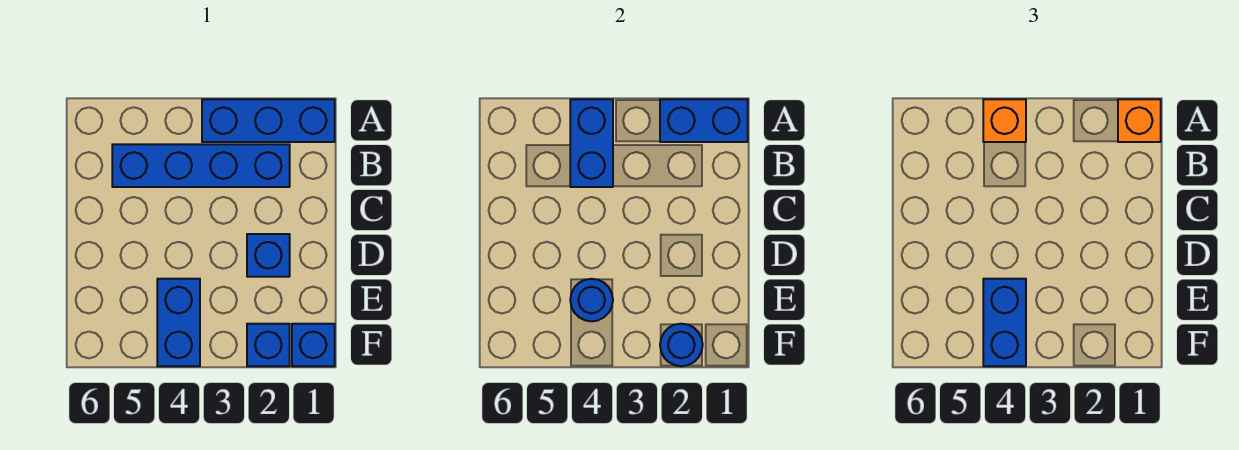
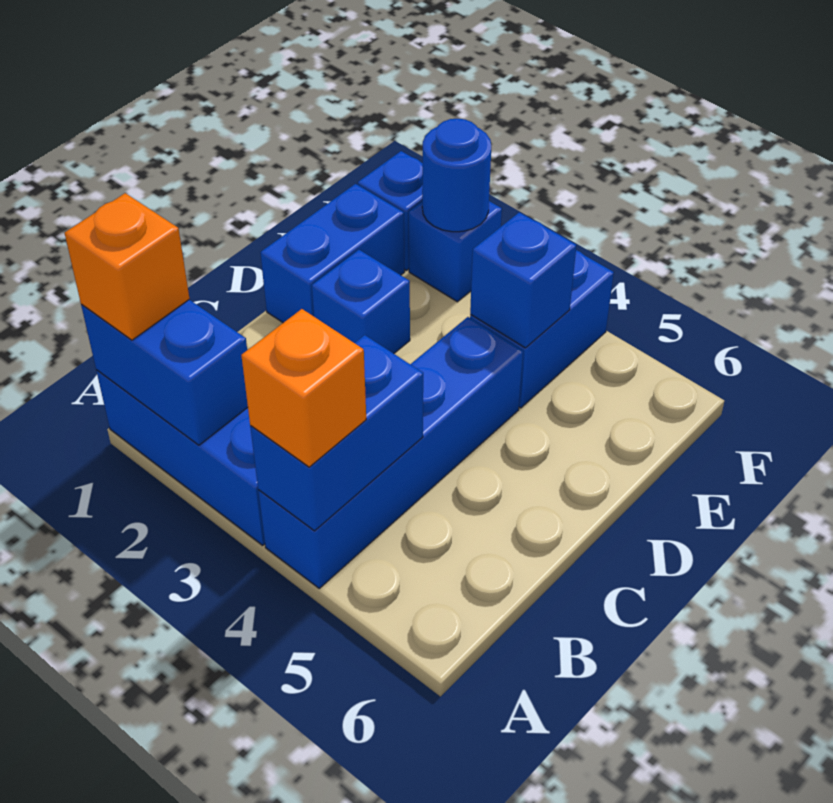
blue 1x4 brick [112,144,290,187] -> blue 1x4 brick turned to [258,317,523,588]
blue 1x1 round brick [570,279,613,321] -> blue 1x1 brick [470,212,577,348]
blue 1x2 brick [983,279,1026,366] -> blue 1x2 brick moved to [260,184,404,323]

